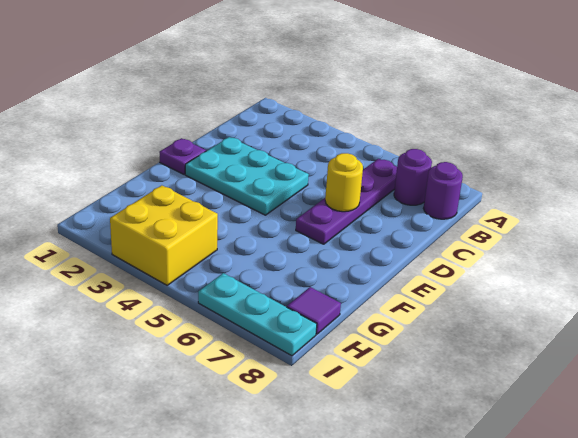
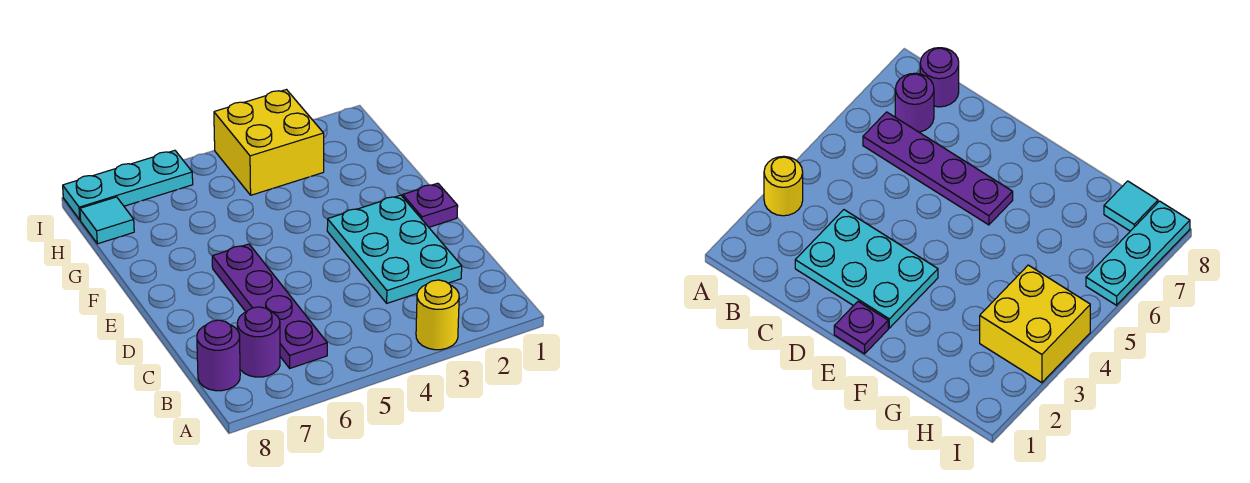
cyan 2x3 plate [185,137,309,215] -> cyan 2x3 plate turned to [327,195,462,303]
yellow 1x1 round brick [325,153,363,212] -> yellow 1x1 round brick moved to [416,280,459,350]
purple 1x1 tile [287,287,341,334] -> cyan 1x1 tile [80,197,134,244]

